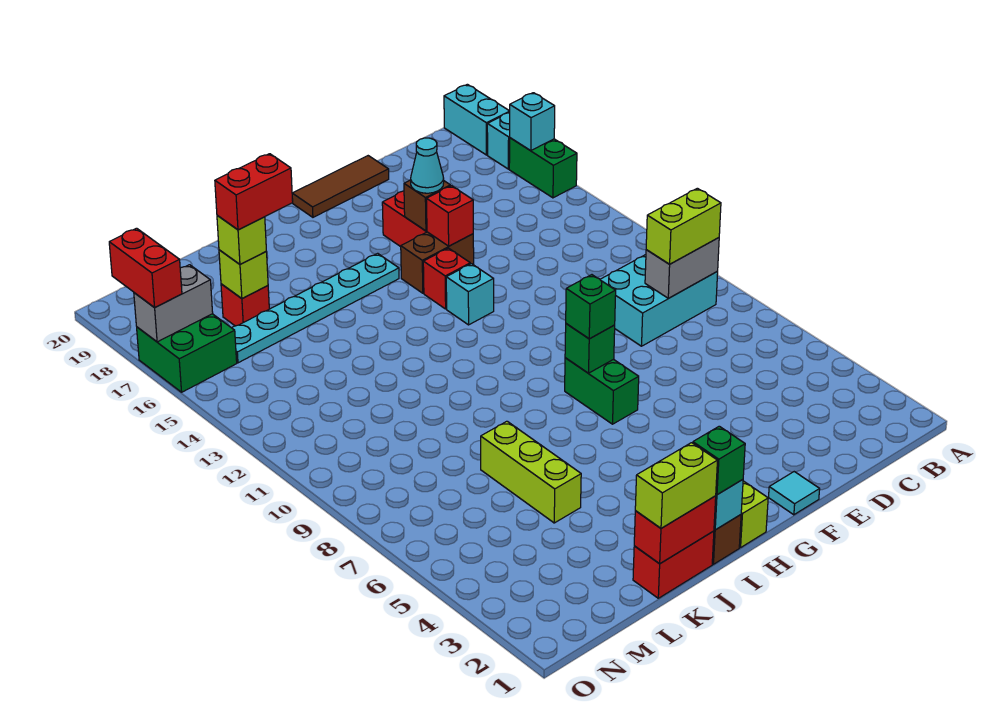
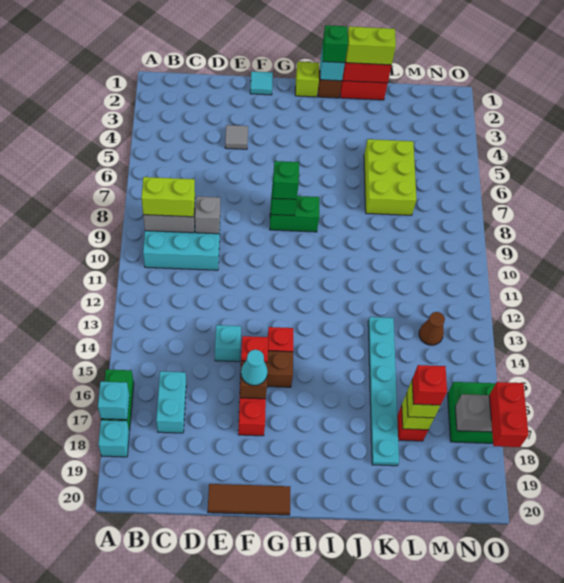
cyan 1x2 brick [444,84,510,155] -> cyan 1x2 brick moved to [156,371,186,433]
none -> grey 1x1 brick [195,196,220,234]
none -> grey 1x1 tile [225,125,248,149]
green 1x2 brick [565,358,639,424] -> green 1x2 brick turned to [270,196,319,232]
cyan 1x1 brick [446,264,494,325] -> cyan 1x1 brick moved to [215,325,241,362]
cyan 1x6 plate [232,253,399,363] -> cyan 1x6 plate turned to [368,317,399,466]
lime 1x3 brick [481,421,581,523] -> lime 2x3 brick [364,139,416,215]
red 1x2 brick [215,154,293,230] -> red 1x1 brick [412,365,447,405]
none -> brown 1x1 cone [419,312,445,345]

